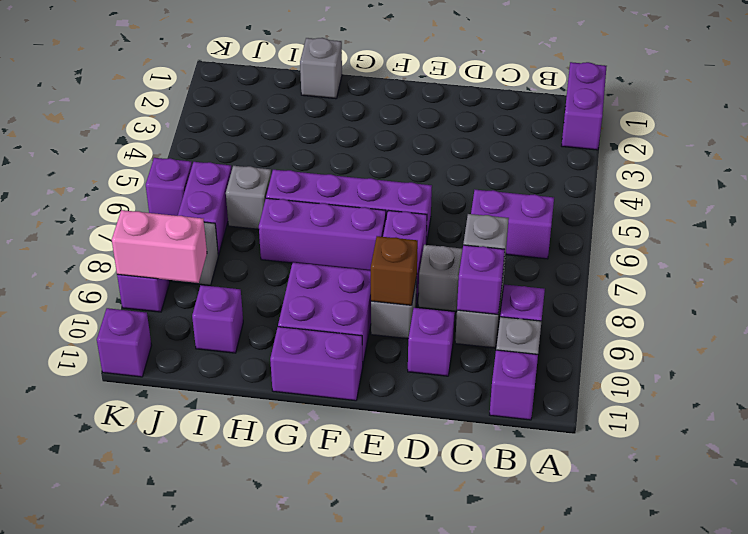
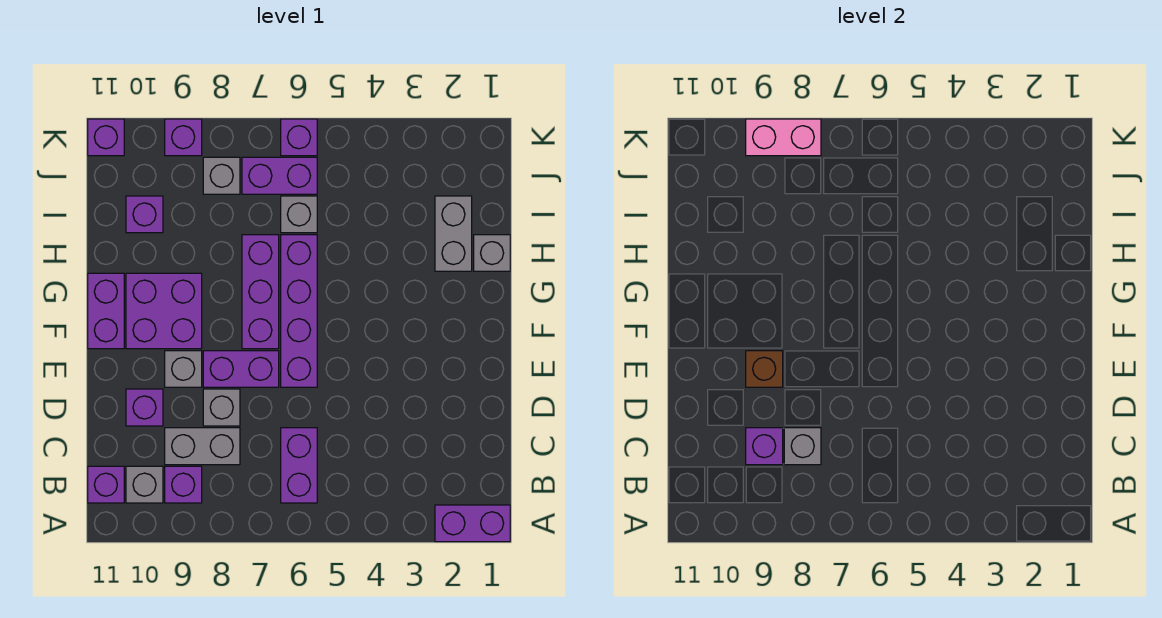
none -> grey 1x2 brick [435,196,472,271]
pink 1x2 brick [112,210,207,283] -> pink 1x2 brick turned to [746,119,821,156]

